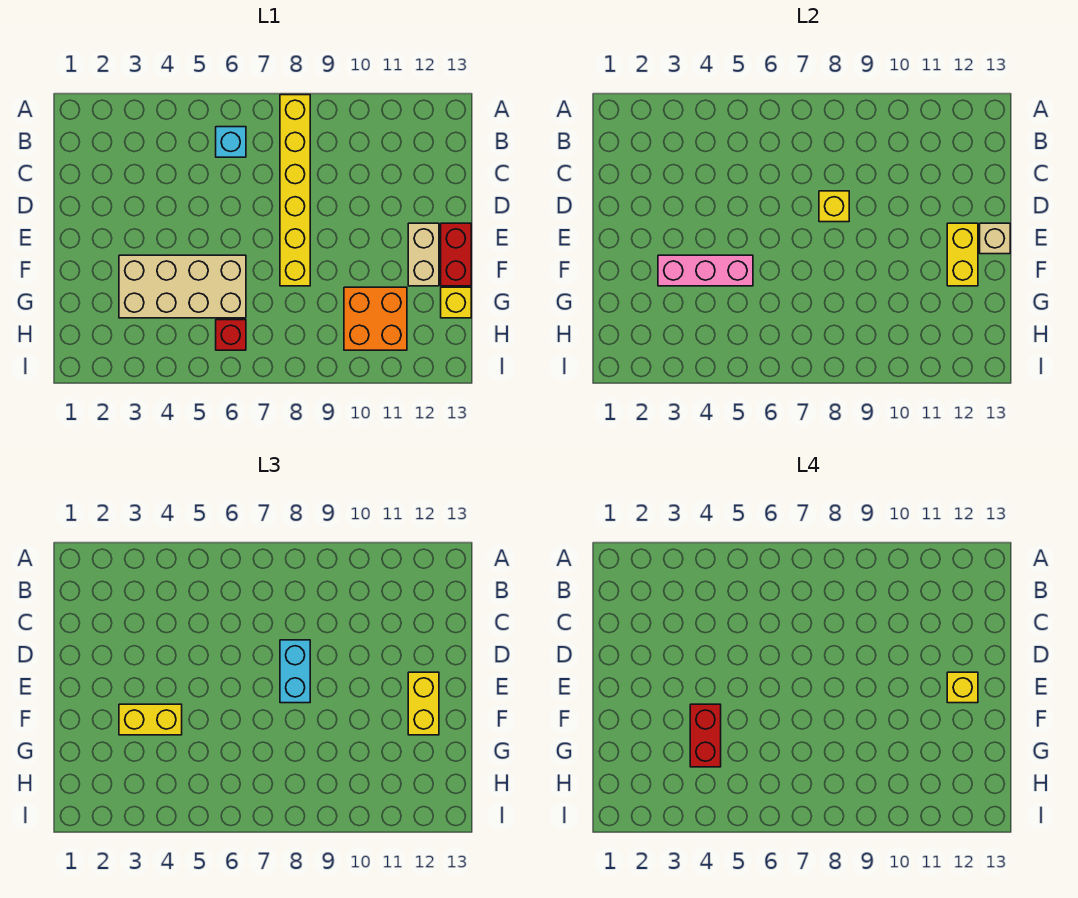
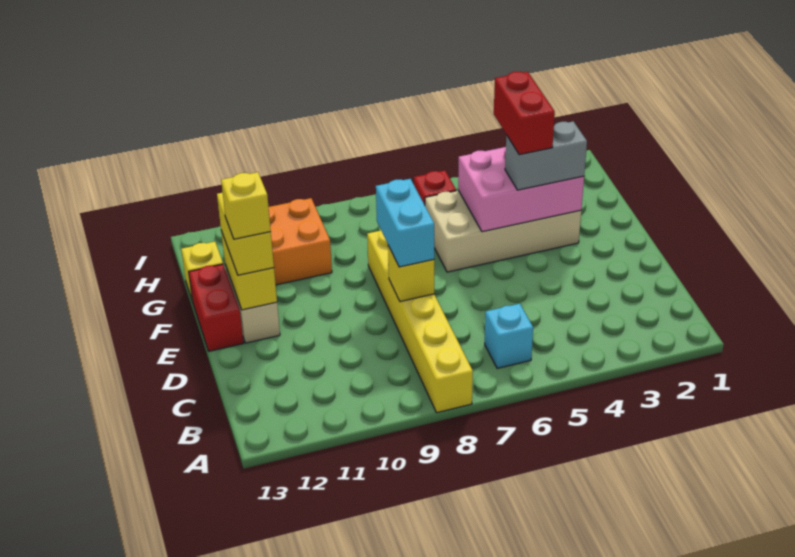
tan 1x1 brick [980,223,1010,254] -> none
pink 1x3 brick [658,255,753,286] -> pink 2x3 brick [458,147,584,232]
yellow 1x2 brick [119,704,182,735] -> grey 1x2 brick [505,121,587,190]

